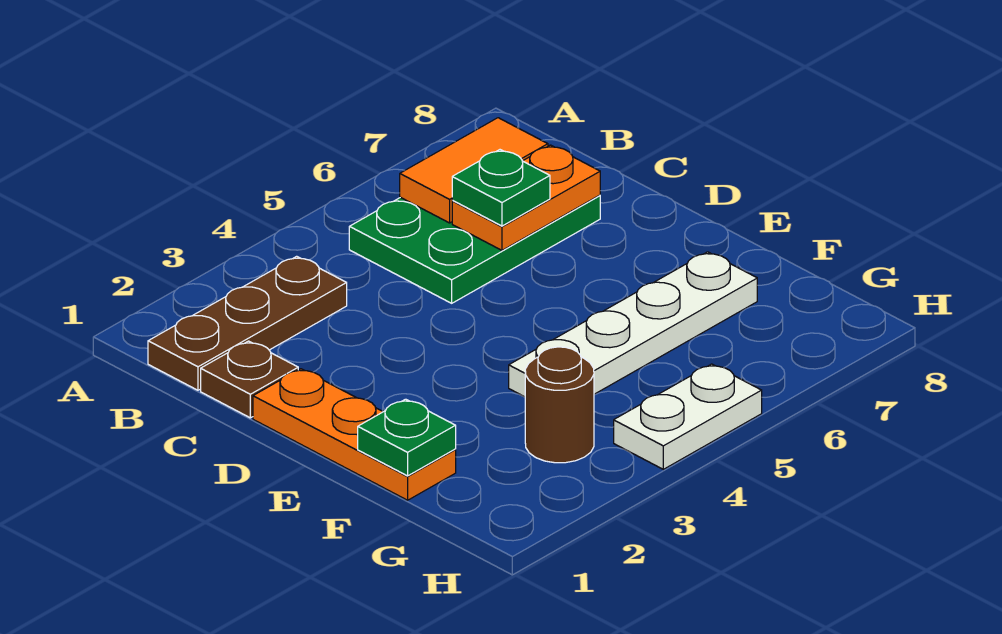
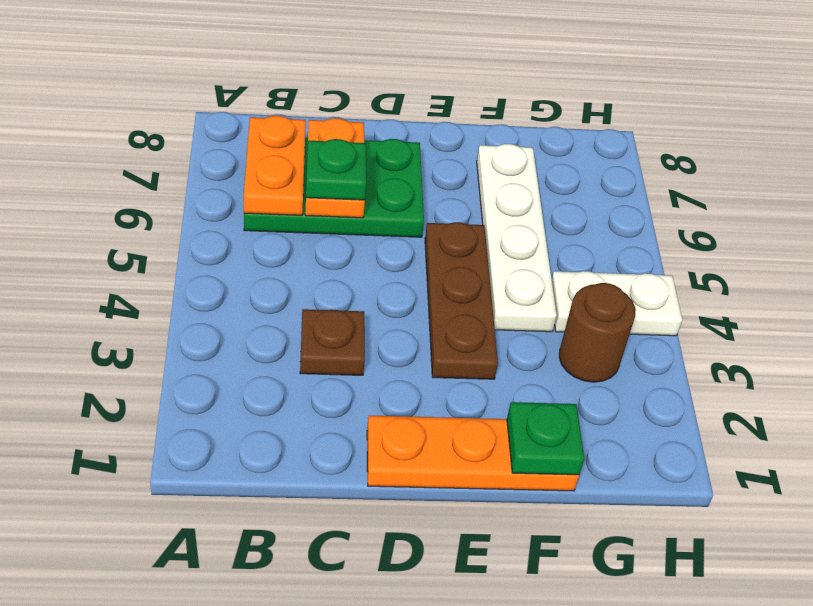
brown 1x3 plate [148,256,347,390] -> brown 1x3 plate moved to [425,222,498,379]
green 2x3 plate [349,195,600,303] -> green 2x3 plate turned to [244,138,424,237]
orange 1x2 tile [400,118,548,223] -> orange 1x2 plate [244,116,306,215]
brown 1x1 plate [201,341,298,418] -> brown 1x1 plate moved to [300,309,365,375]
white 1x2 plate [614,364,762,469] -> white 1x2 plate turned to [552,271,682,336]

